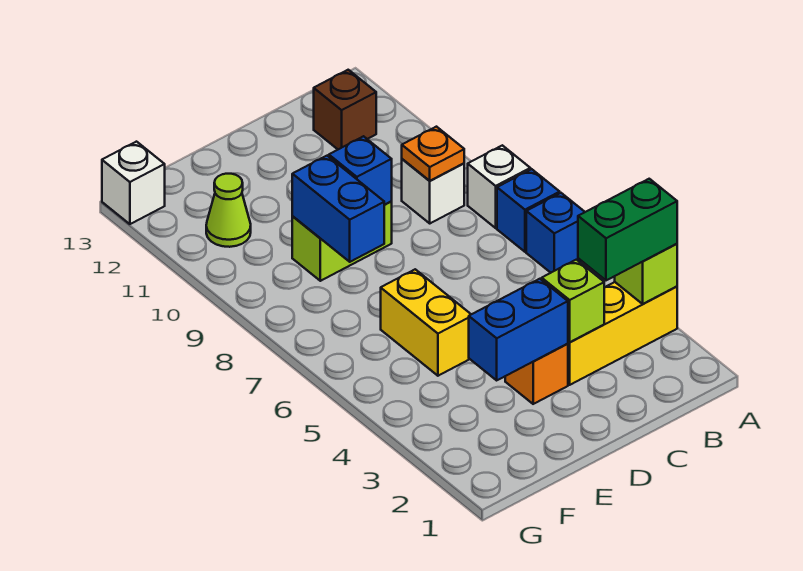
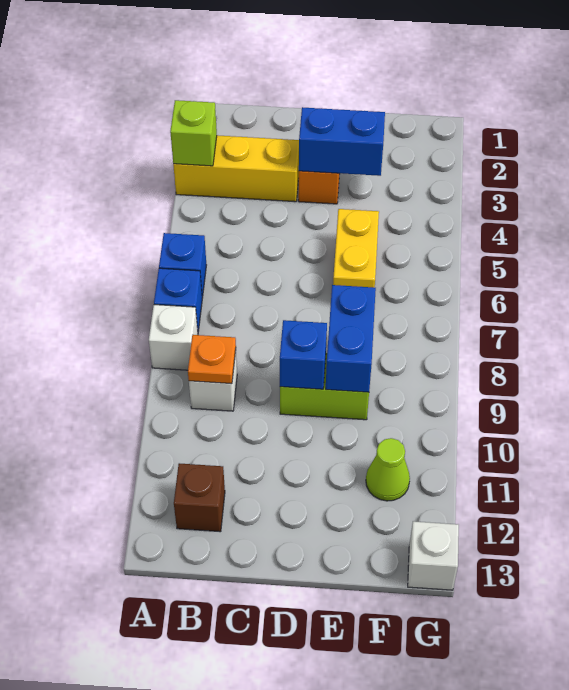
green 1x2 brick [578,179,677,280] -> none
lime 1x1 brick [542,260,604,342] -> none

